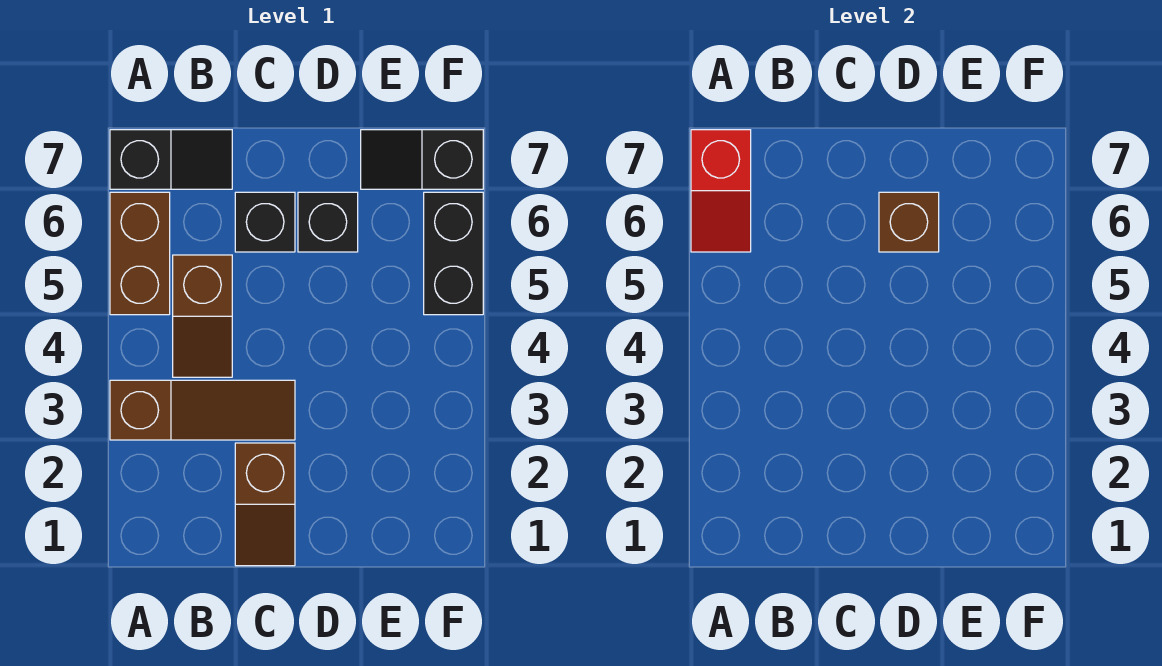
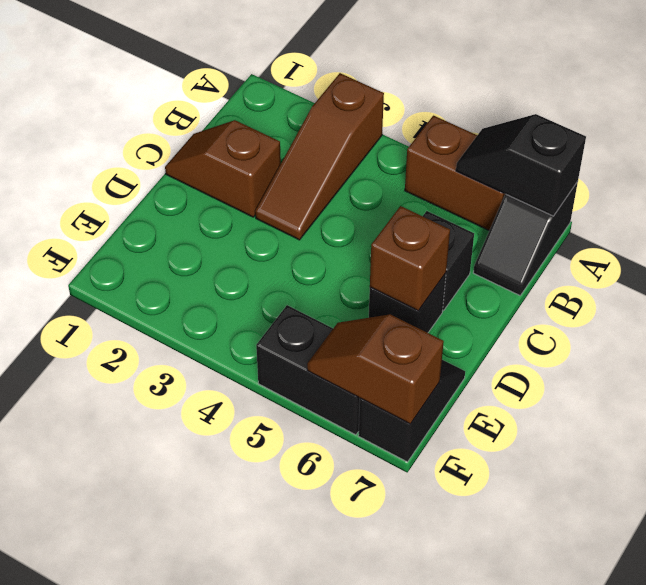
red 1x2 slope [691,130,751,252] -> black 1x2 slope [456,114,586,216]
brown 1x2 slope [173,255,232,377] -> brown 1x2 slope moved to [307,314,444,424]

